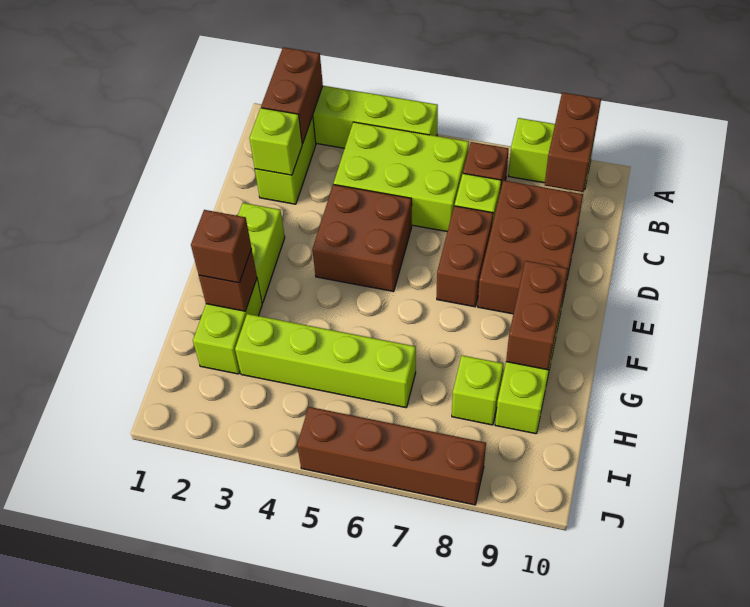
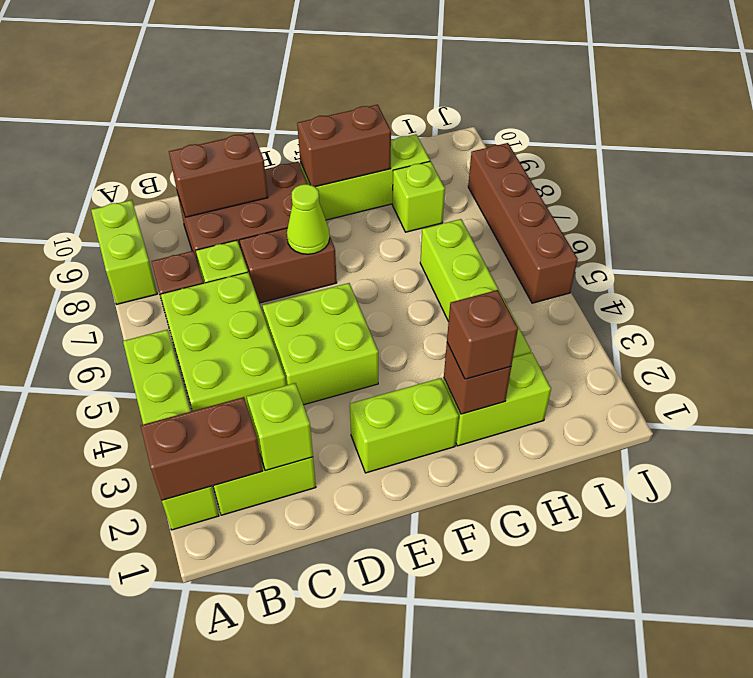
brown 1x2 brick [545,92,601,192] -> brown 1x2 brick moved to [169,133,268,217]
brown 2x2 brick [312,184,412,292] -> lime 2x2 brick [262,283,378,405]
none -> lime 1x1 cone [287,184,330,254]

